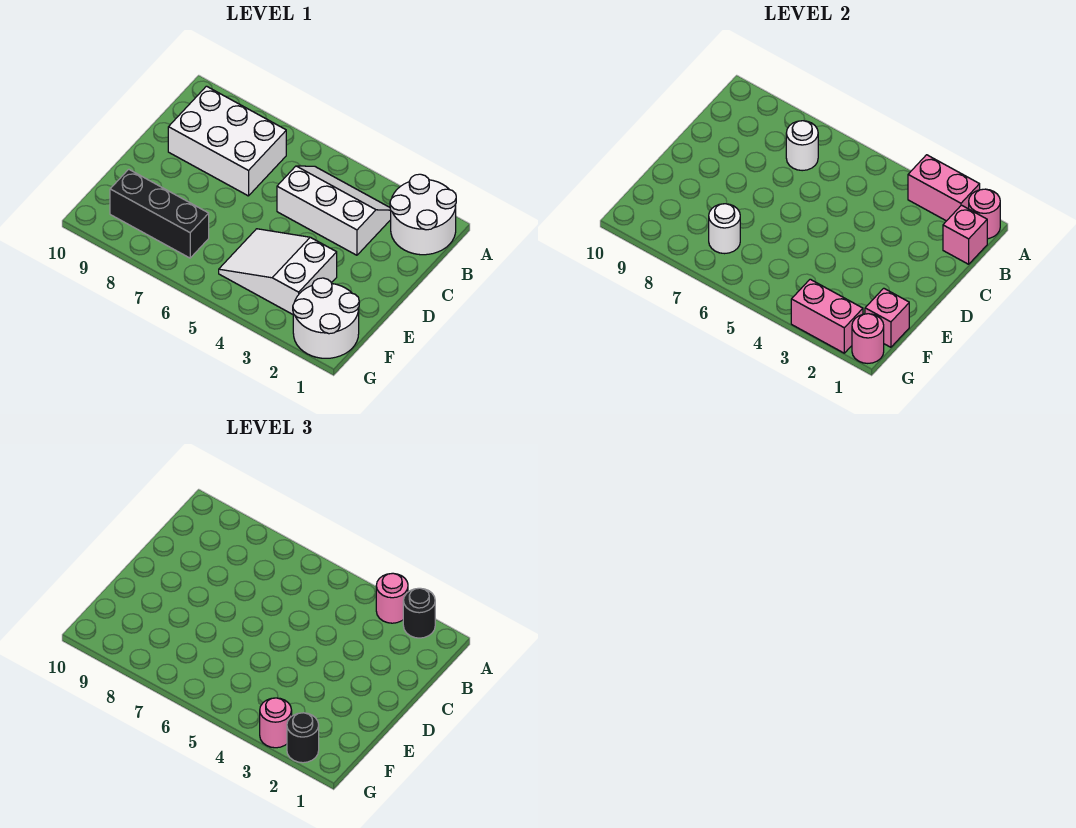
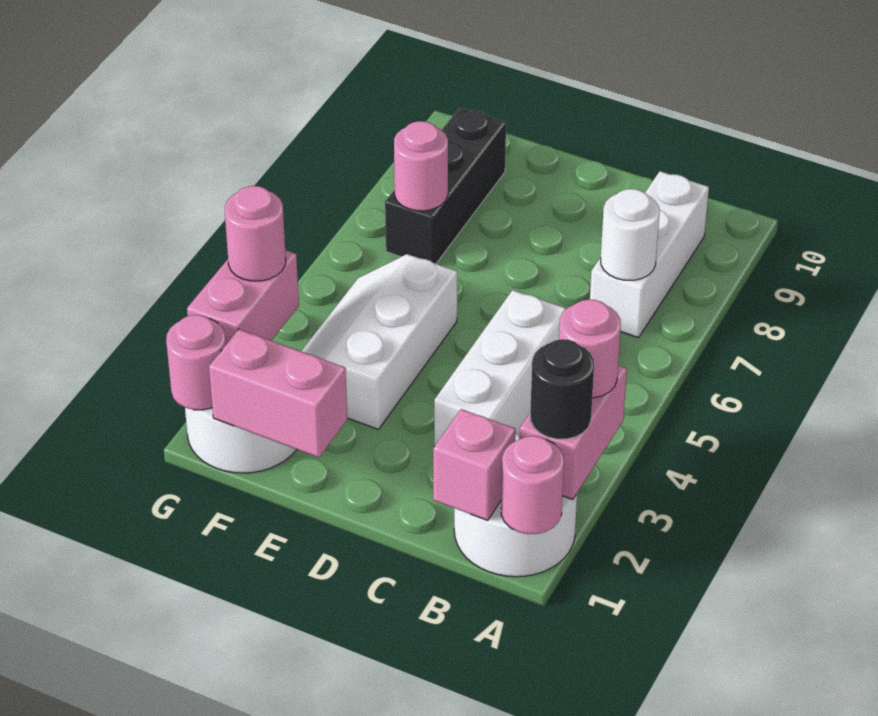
white 2x3 brick [168,86,286,196] -> white 1x3 brick [590,171,709,338]
white 2x3 slope [219,229,337,314] -> white 2x3 slope turned to [301,254,457,429]
pink 1x1 brick [865,288,909,347] -> pink 1x2 brick [209,329,347,457]
white 1x1 round brick [709,204,740,254] -> pink 1x1 round brick [394,121,448,211]
black 1x1 round brick [287,713,319,763] -> none

